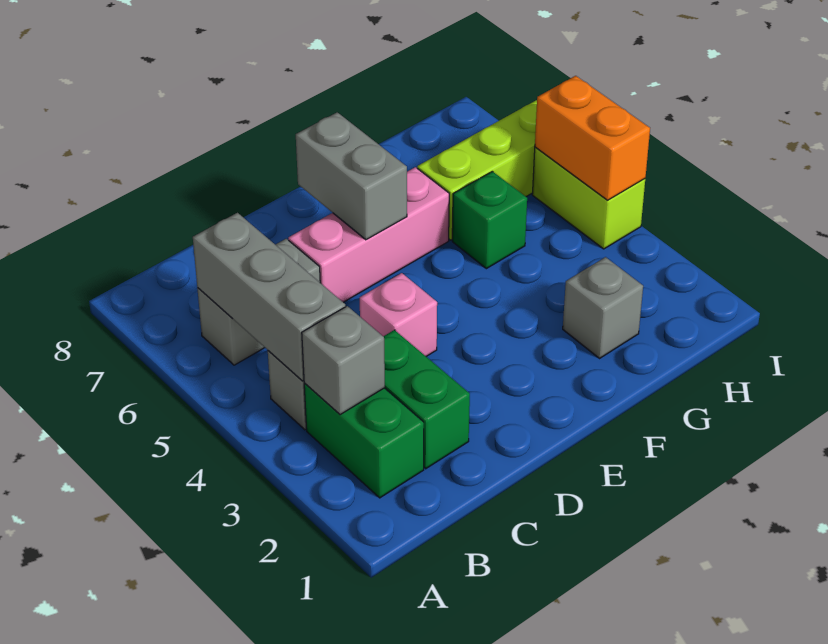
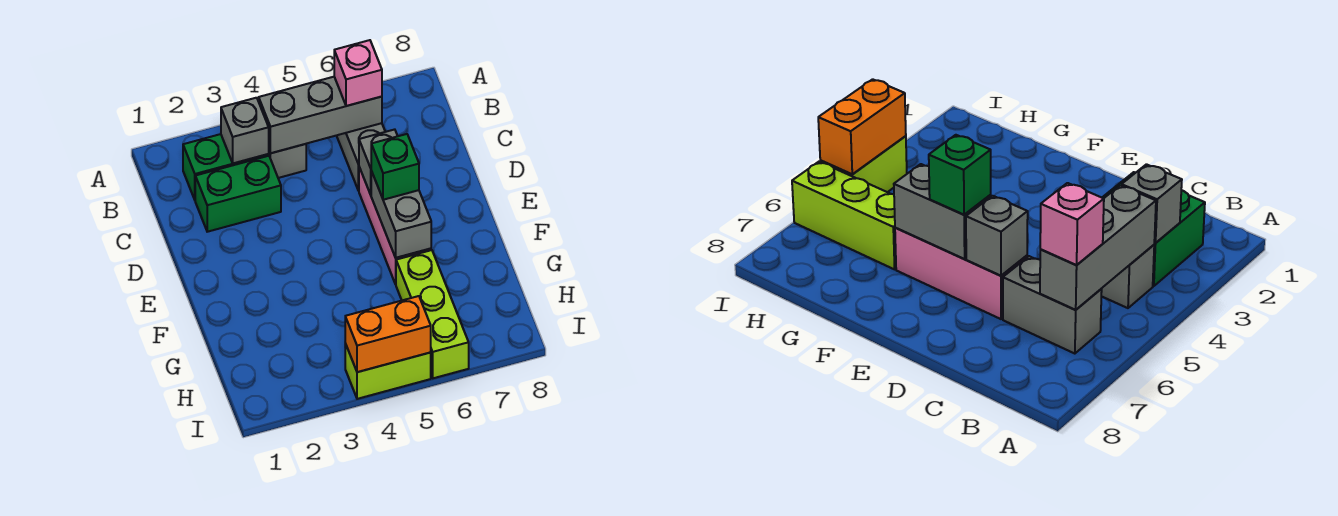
pink 1x1 brick [360,273,437,356] -> pink 1x1 brick moved to [334,40,382,106]
grey 1x2 brick [296,112,407,240] -> grey 1x2 brick turned to [371,171,431,258]
grey 1x1 brick [563,257,643,358] -> grey 1x1 brick moved to [359,129,397,195]
green 1x1 brick [452,171,527,269] -> green 1x1 brick moved to [371,134,419,200]

